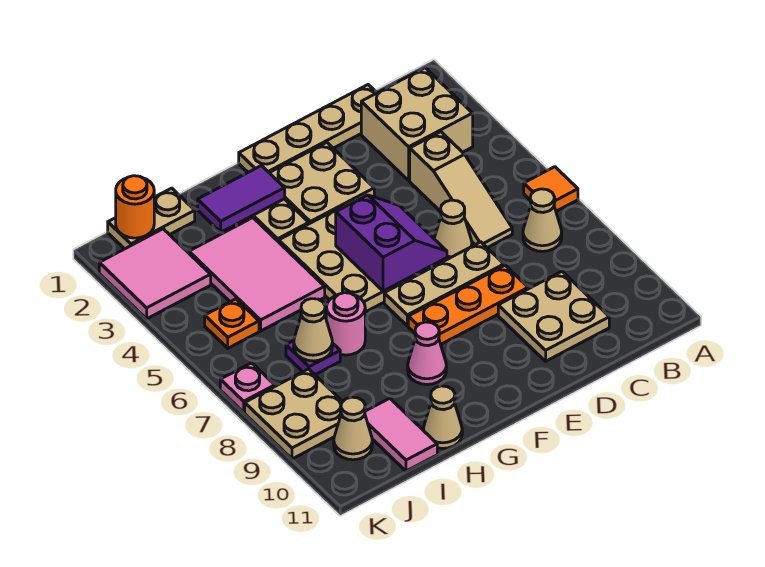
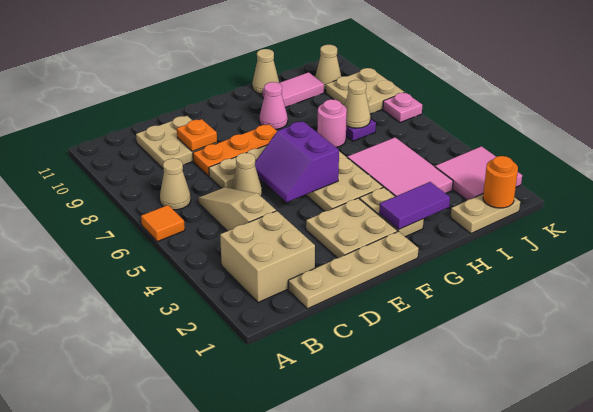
pink 1x2 tile [365,398,437,471] -> pink 1x2 tile turned to [263,72,324,107]
orange 1x1 plate [205,299,259,348] -> orange 1x1 plate moved to [177,119,217,151]

